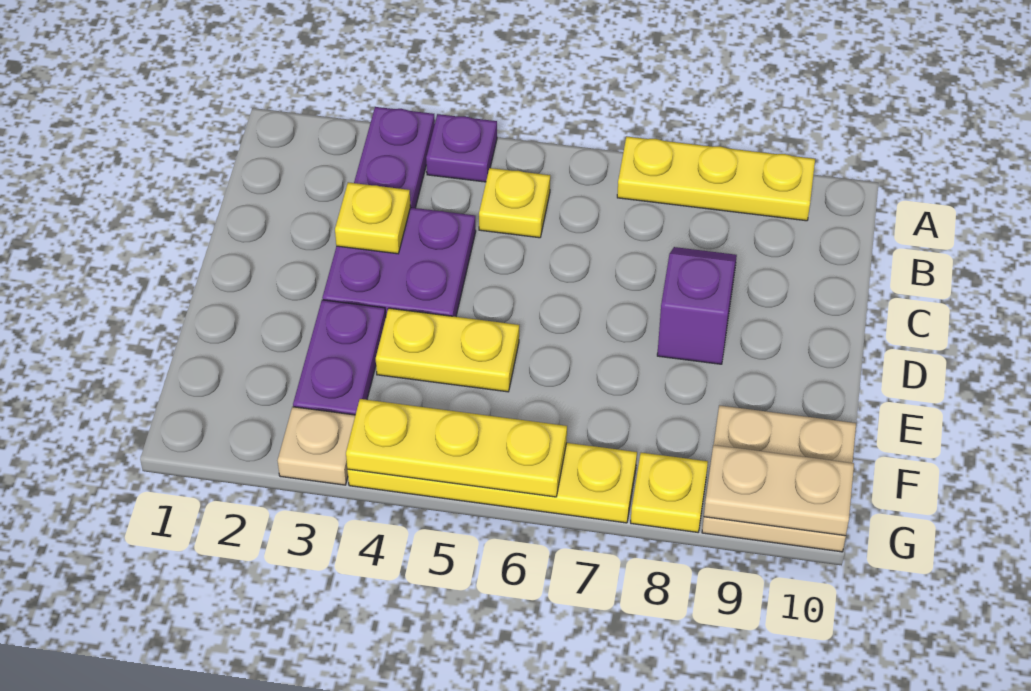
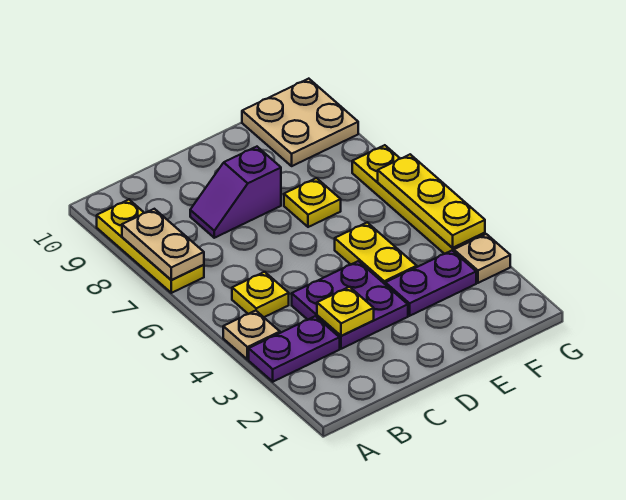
purple 1x1 plate [426,114,497,182] -> tan 1x1 plate [223,311,280,360]
yellow 1x1 plate [631,453,708,532] -> yellow 1x1 plate moved to [284,178,341,227]
tan 1x2 plate [704,445,854,536] -> tan 1x2 plate moved to [122,209,204,280]

